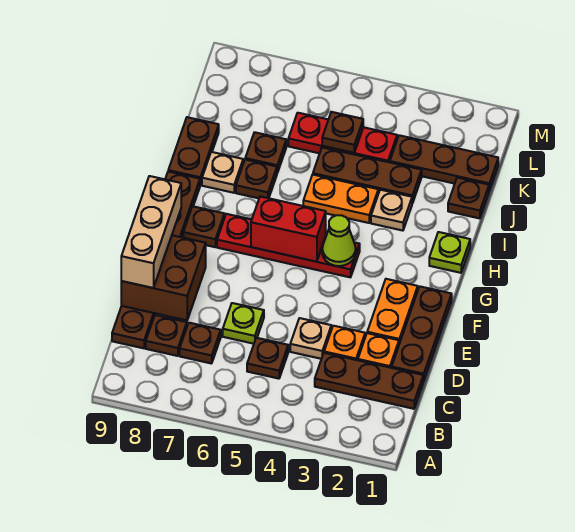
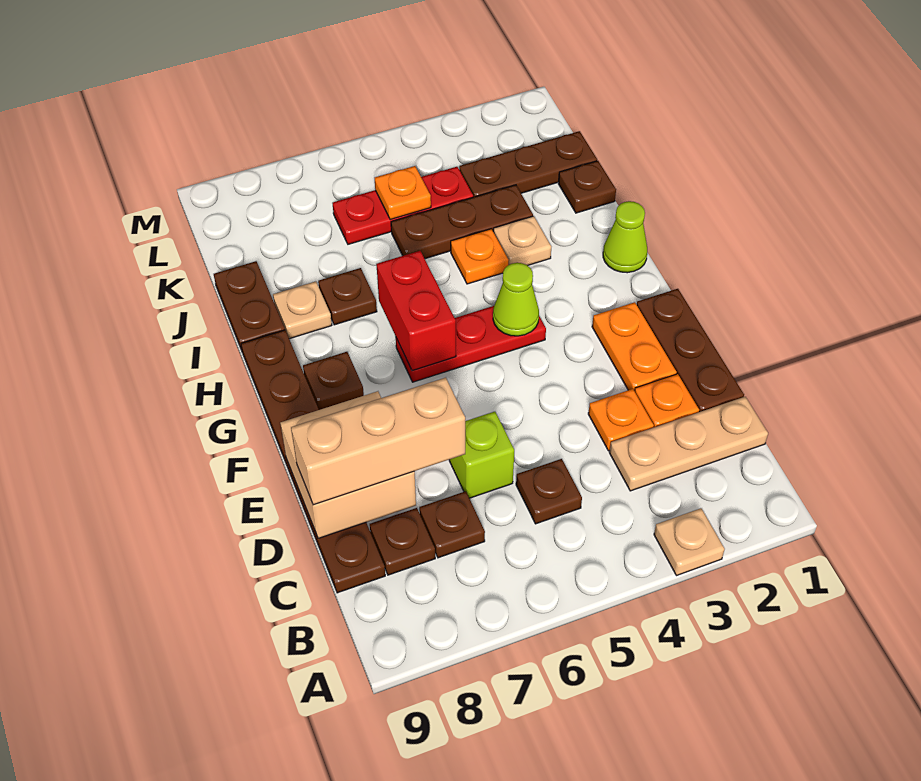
brown 1x3 plate [315,353,424,409] -> tan 1x3 plate [609,397,768,491]
tan 1x1 plate [290,318,331,359] -> tan 1x1 plate moved to [654,508,725,576]
lime 1x1 plate [223,303,264,344] -> lime 1x1 brick [449,412,514,498]
brown 2x2 brick [121,235,206,320] -> tan 2x2 brick [280,391,416,538]
tan 1x3 brick [121,176,181,288] -> tan 1x3 brick turned to [291,377,465,505]
red 1x4 plate [217,214,360,277] -> red 1x3 plate [396,306,546,382]
red 1x2 brick [251,196,326,262] -> red 1x2 brick turned to [376,251,456,371]
lime 1x1 plate [429,232,470,273] -> lime 1x1 cone [603,201,647,273]
orange 1x2 plate [303,175,378,223] -> orange 1x1 plate [451,229,509,284]
brown 1x1 plate [245,132,286,173] -> none
brown 1x1 plate [322,112,363,153] -> orange 1x1 plate [375,166,431,220]

